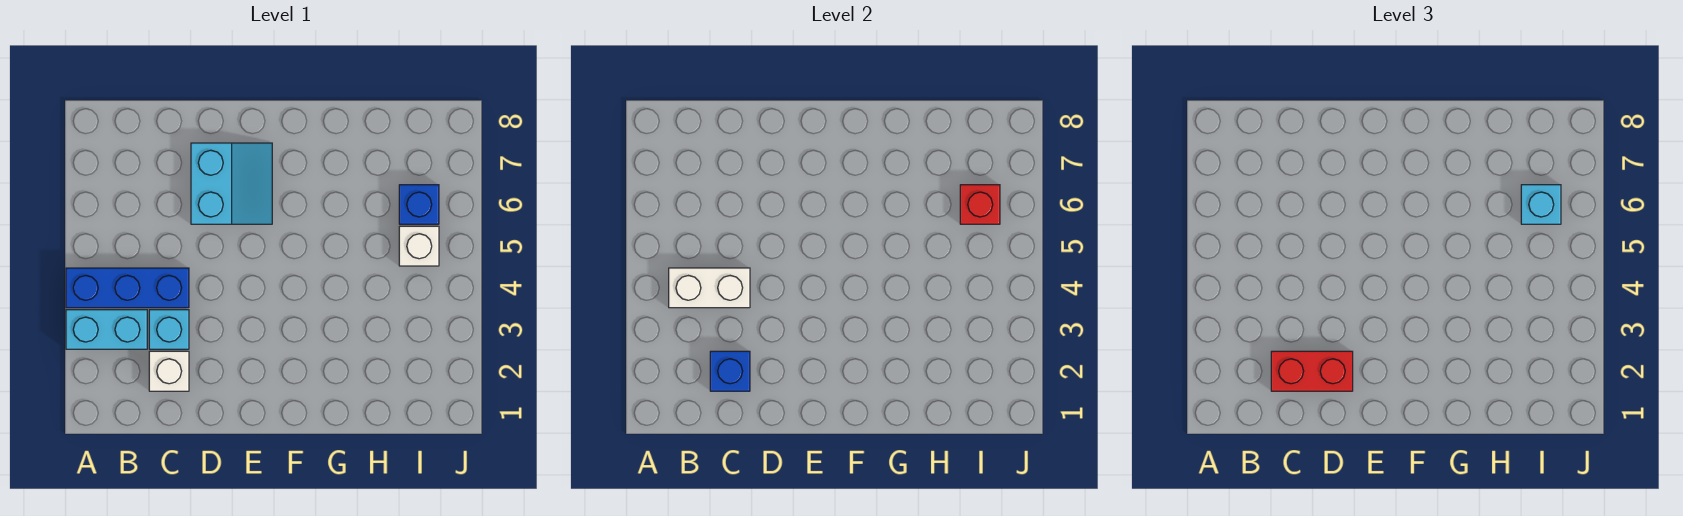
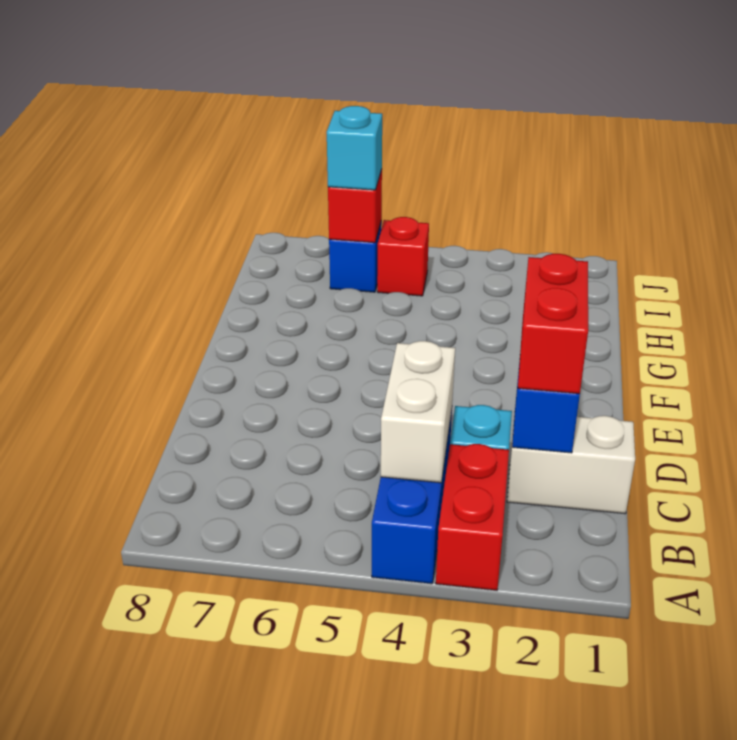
cyan 1x2 brick [66,310,147,349] -> red 1x2 brick [436,444,509,590]
white 1x1 brick [149,351,189,391] -> white 1x2 brick [507,415,635,514]
cyan 2x2 slope [191,143,272,224] -> none
white 1x1 brick [399,226,439,266] -> red 1x1 brick [377,217,429,296]

